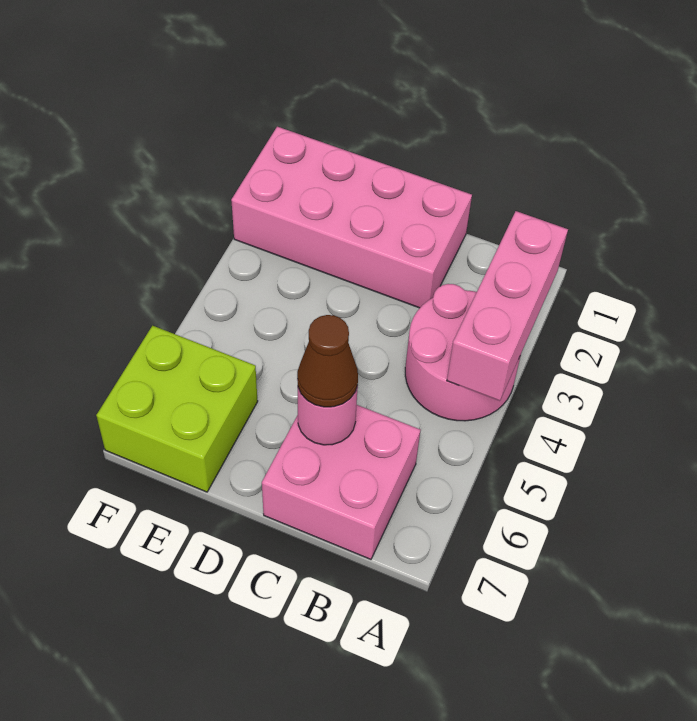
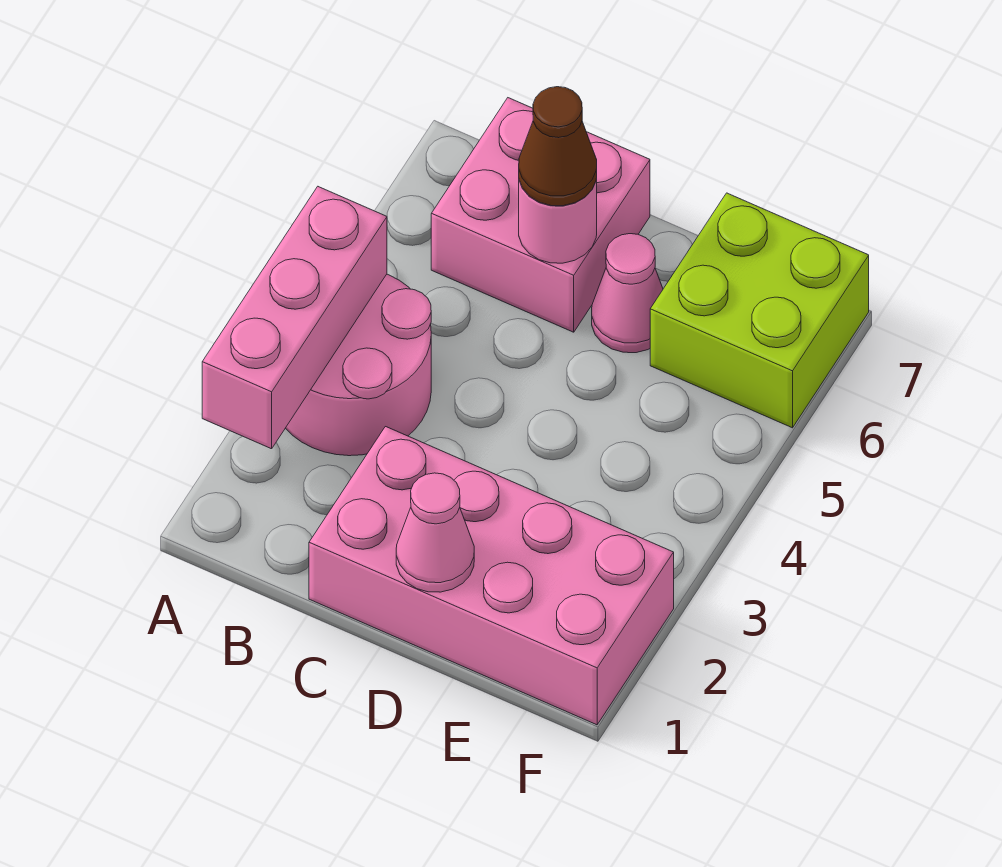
none -> pink 1x1 cone [396,473,474,592]
none -> pink 1x1 cone [592,234,663,353]

